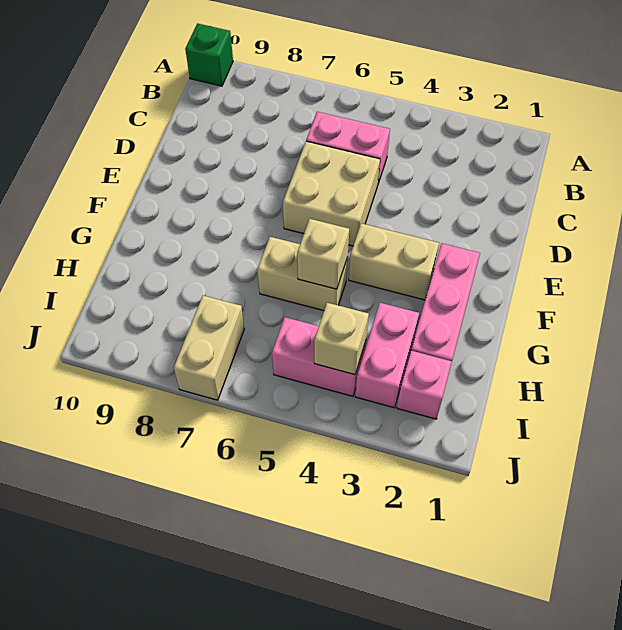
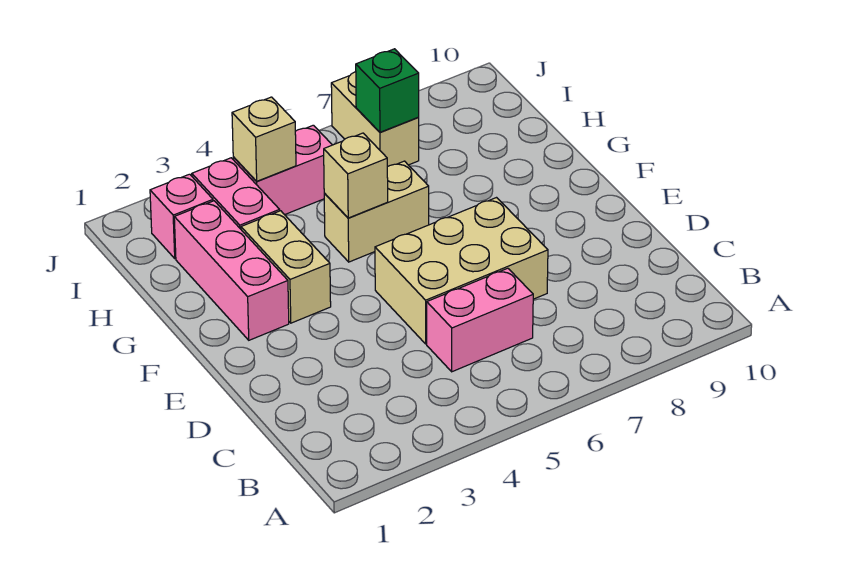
green 1x1 brick [185,23,233,86] -> green 1x1 brick moved to [356,49,419,132]
tan 2x2 brick [283,141,380,246] -> tan 2x3 brick [375,198,548,344]
tan 1x2 brick [349,223,439,300] -> tan 1x2 brick turned to [241,211,331,323]

